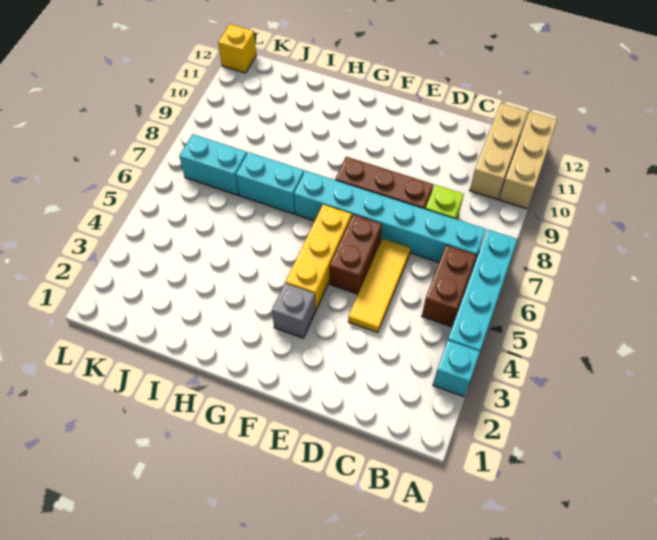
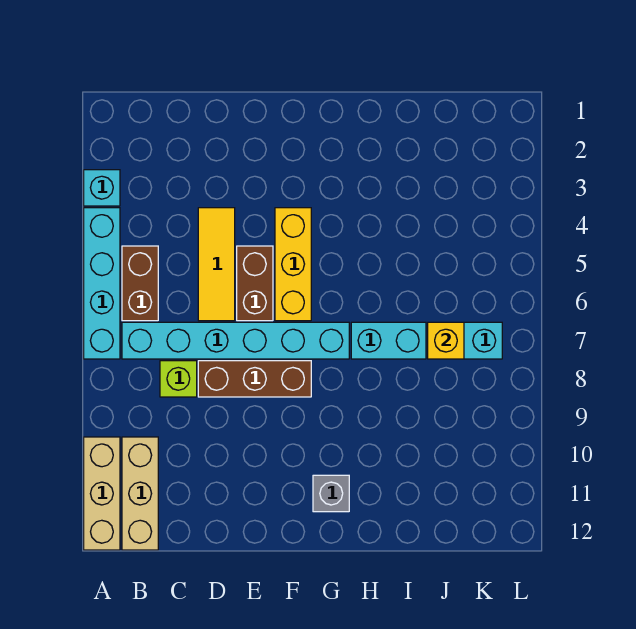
grey 1x1 brick [272,283,315,338] -> grey 1x1 brick moved to [313,475,349,512]
yellow 1x1 brick [218,24,256,73] -> yellow 1x1 brick moved to [428,322,464,359]

